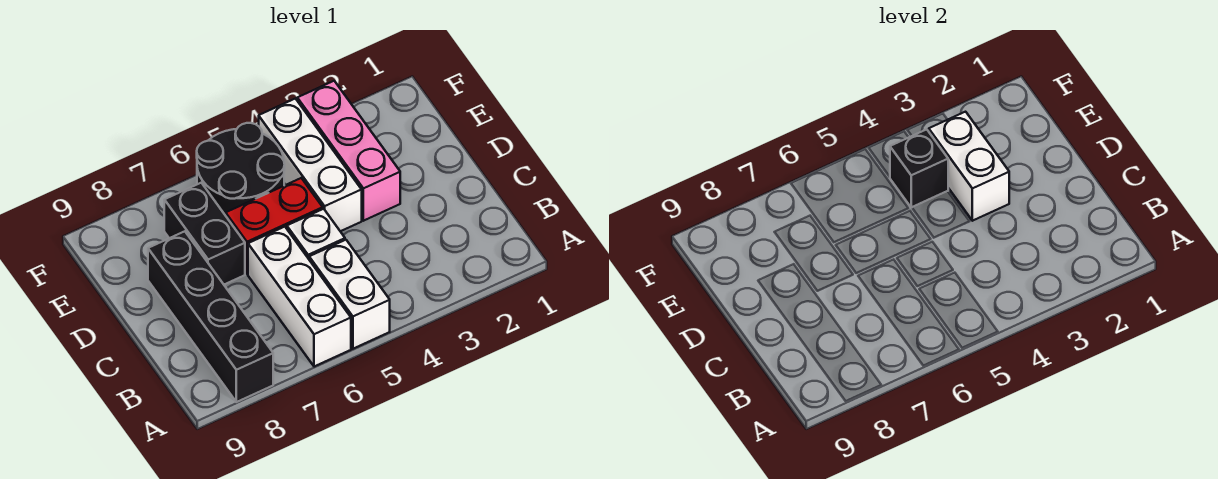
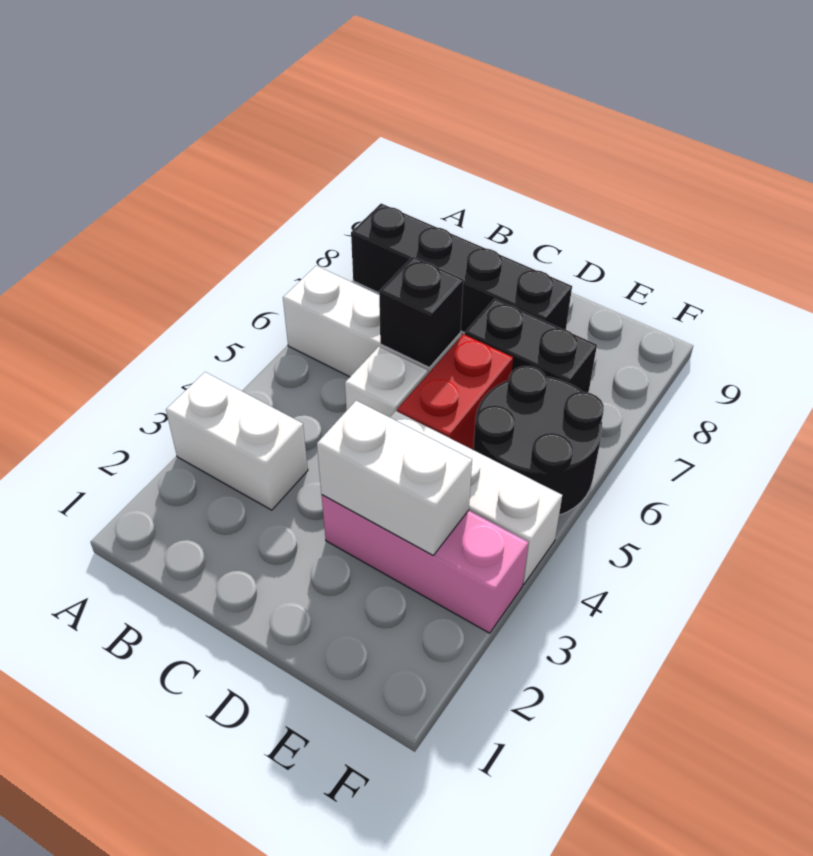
white 1x2 brick [309,240,390,349] -> white 1x2 brick moved to [166,372,308,510]
black 1x1 brick [890,129,948,208] -> black 1x1 brick moved to [379,257,463,368]

